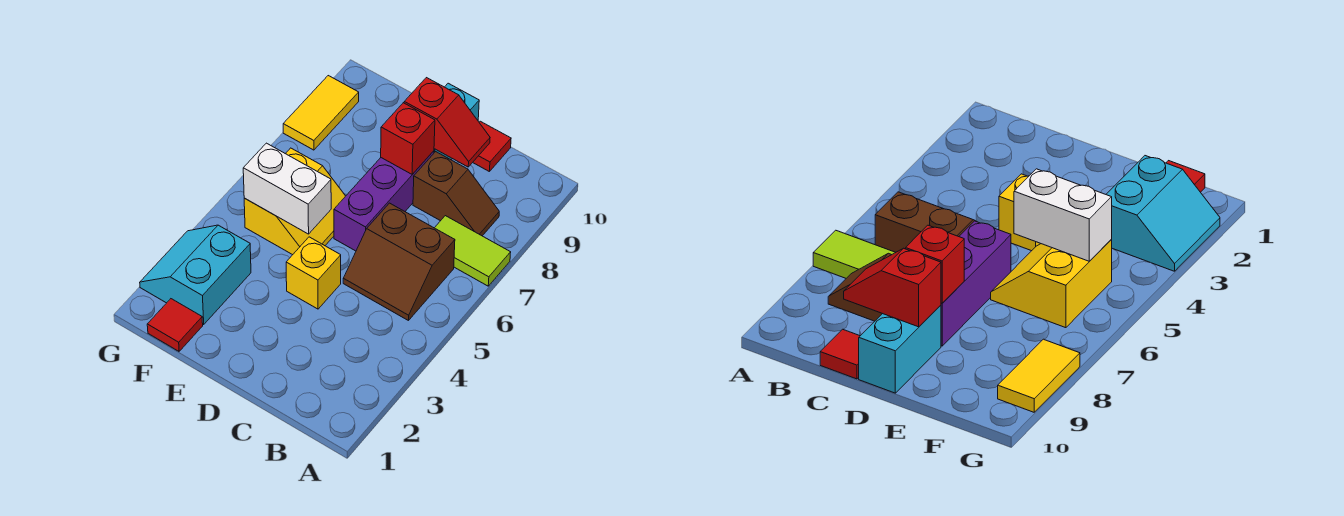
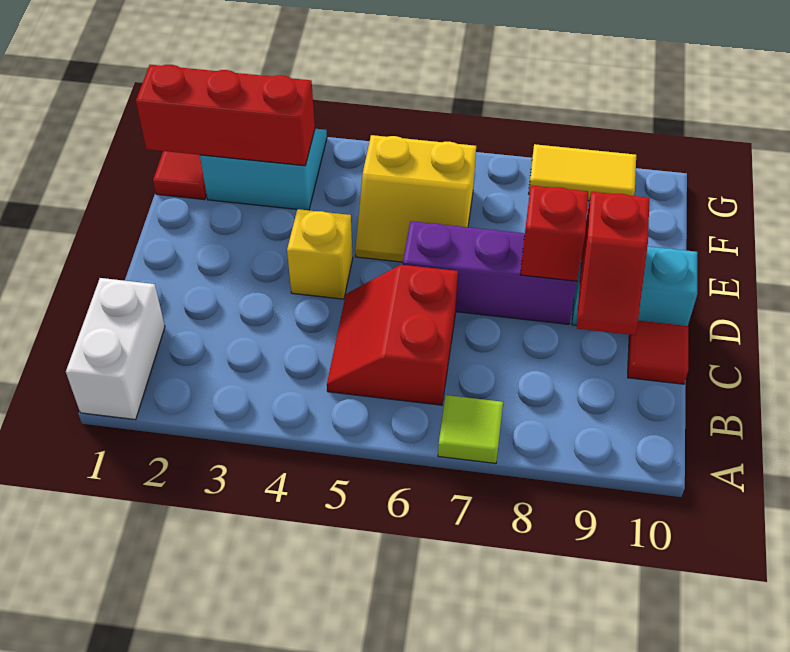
lime 1x2 tile [435,216,511,286] -> lime 1x1 tile [438,395,503,463]
brown 2x2 slope [343,203,455,321] -> red 2x2 slope [327,265,458,405]
brown 1x2 slope [413,152,499,236] -> none
white 1x2 brick [243,143,331,234] -> white 1x2 brick moved to [66,278,165,420]
none -> red 1x3 brick [136,65,315,166]

